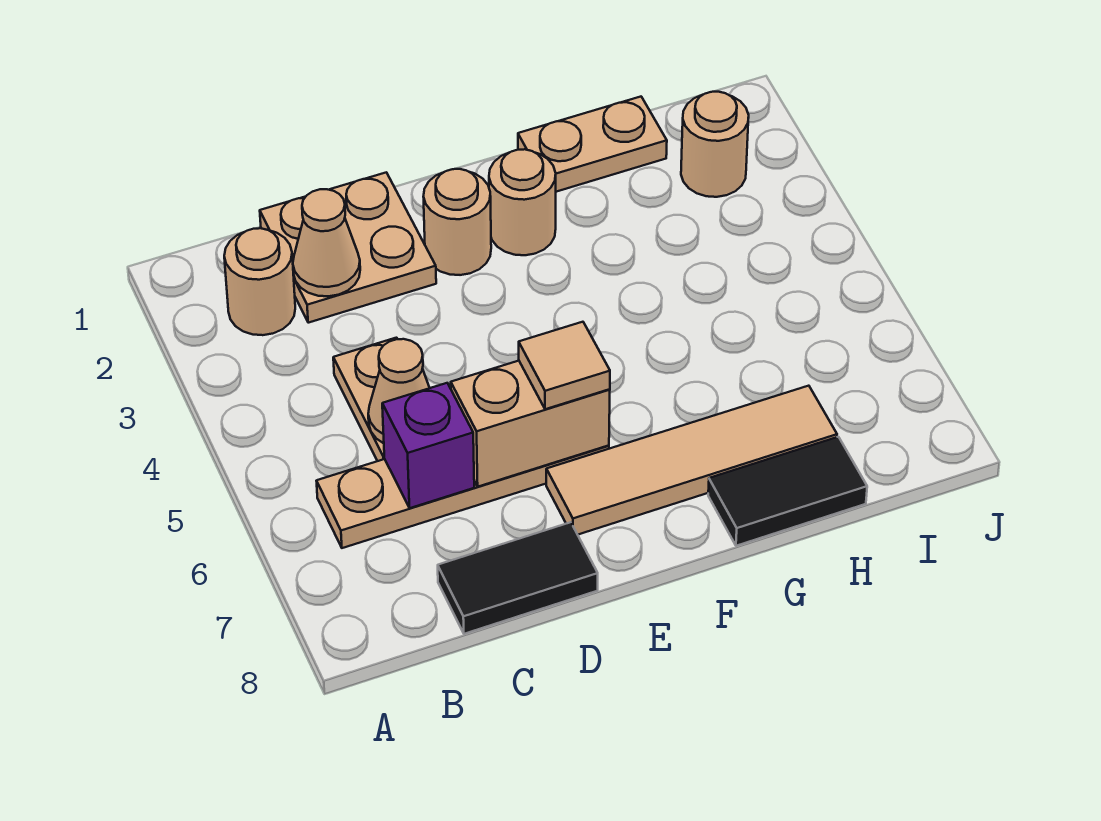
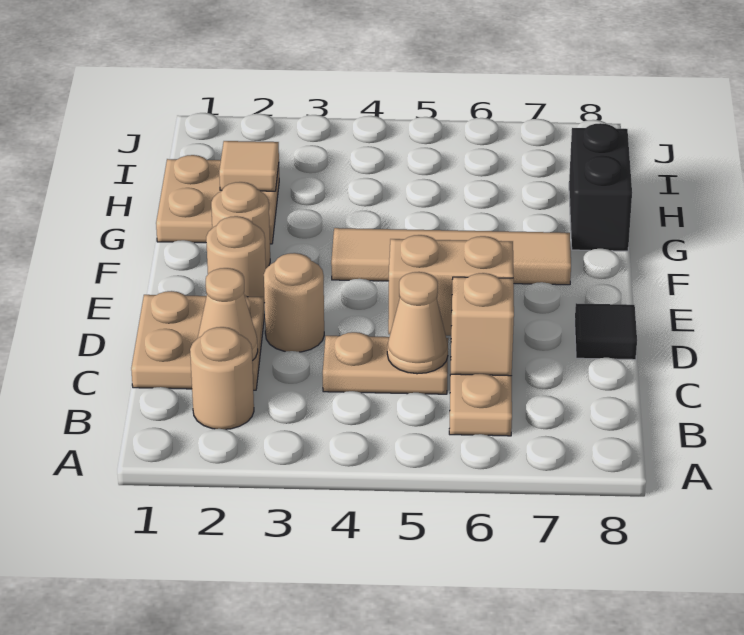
purple 1x1 brick [382,383,474,508] -> tan 1x1 brick [451,273,514,376]
black 1x2 tile [438,522,598,634] -> black 1x1 tile [575,303,637,360]
tan 1x2 brick [451,361,610,487] -> tan 1x2 brick turned to [388,235,513,336]
tan 1x1 tile [519,322,610,409] -> tan 1x1 tile moved to [219,141,279,191]
tan 1x4 tile [546,386,837,535] -> tan 1x4 tile turned to [331,228,571,285]
tan 1x2 plate [518,97,667,192] -> tan 2x2 plate [156,155,279,244]
black 1x2 tile [708,437,867,546] -> black 1x2 brick [569,123,632,251]
tan 1x1 round brick [681,92,749,197] -> tan 1x1 round brick moved to [264,253,324,352]

